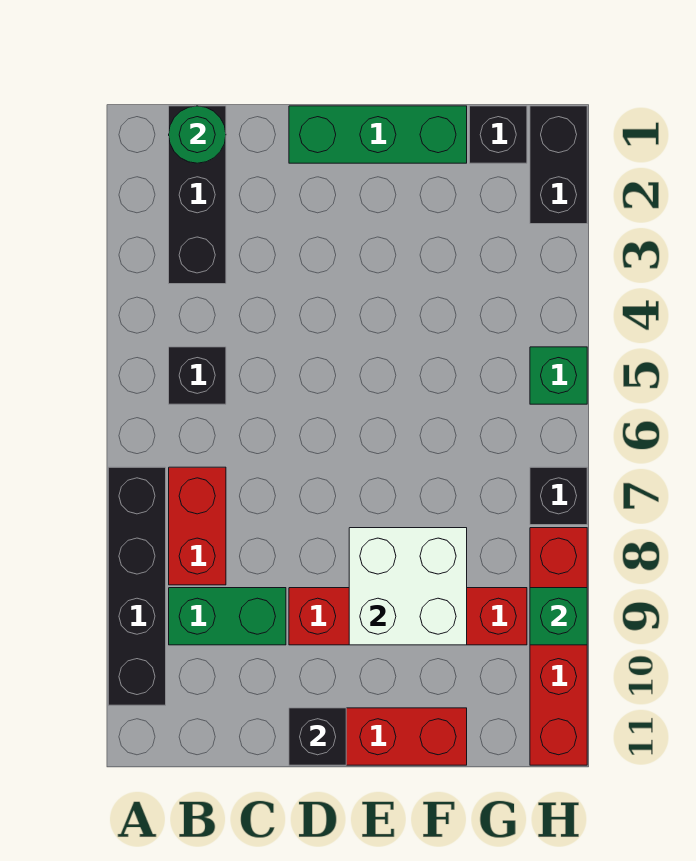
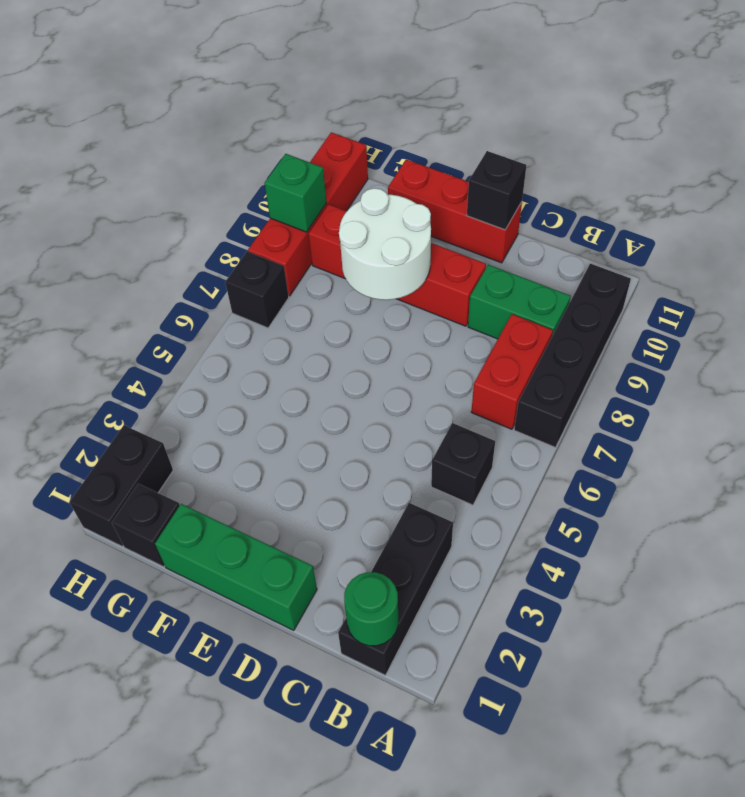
white 2x2 brick [349,528,467,645] -> white 2x2 round brick [339,188,431,300]
green 1x1 brick [530,347,587,404] -> none

